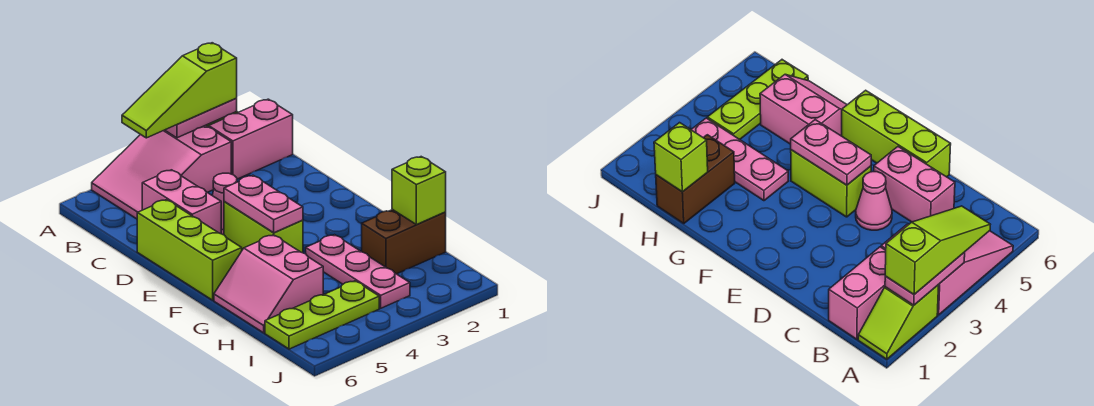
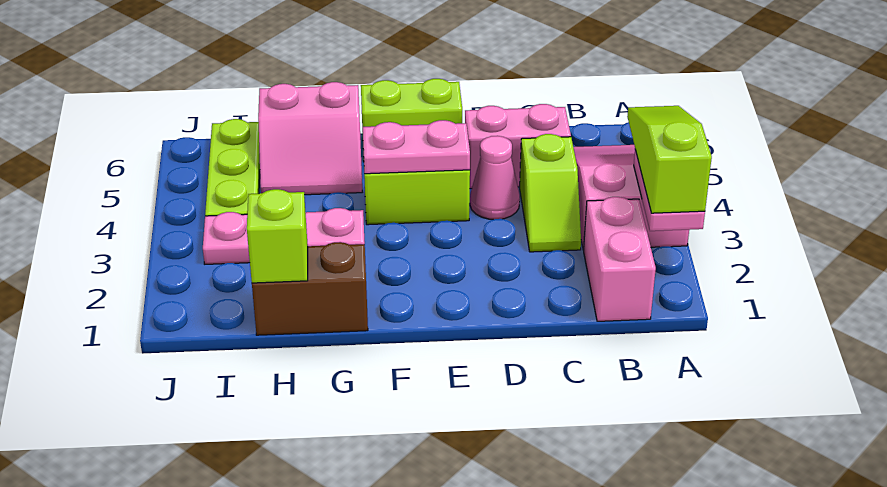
lime 1x2 slope [858,285,939,359] -> lime 1x2 slope moved to [520,134,581,252]
lime 1x3 brick [137,200,242,300] -> lime 1x2 brick [361,79,462,156]
pink 2x2 slope [214,235,323,333] -> pink 2x2 slope turned to [258,82,362,195]
brown 1x2 brick [362,210,446,274] -> brown 1x2 brick turned to [252,242,368,335]

